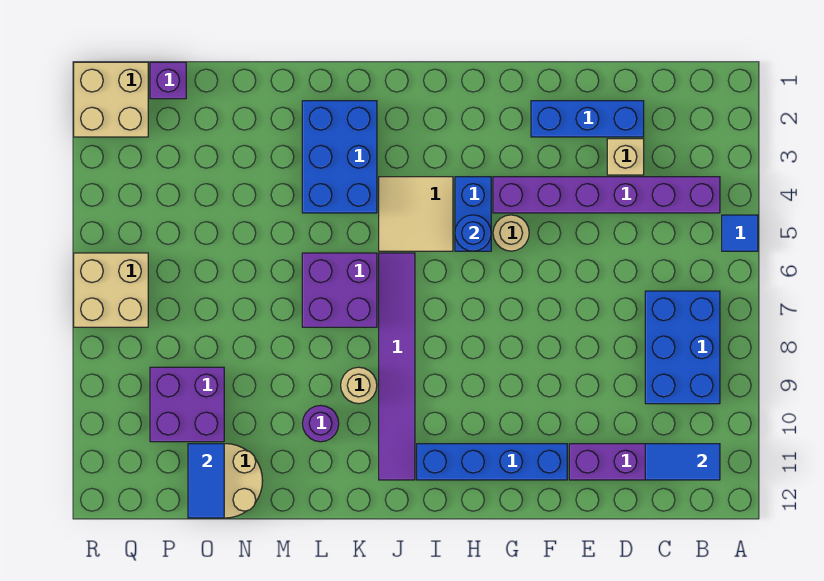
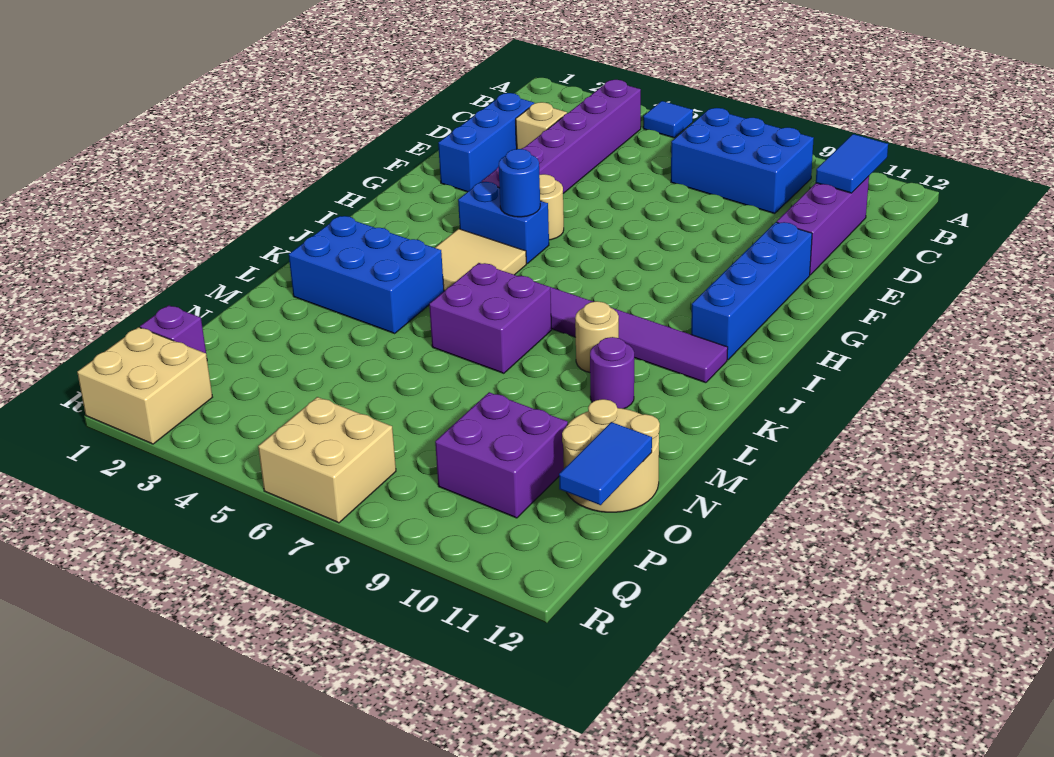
blue 1x2 tile [188,444,224,518] -> blue 1x2 tile turned to [559,422,652,505]

